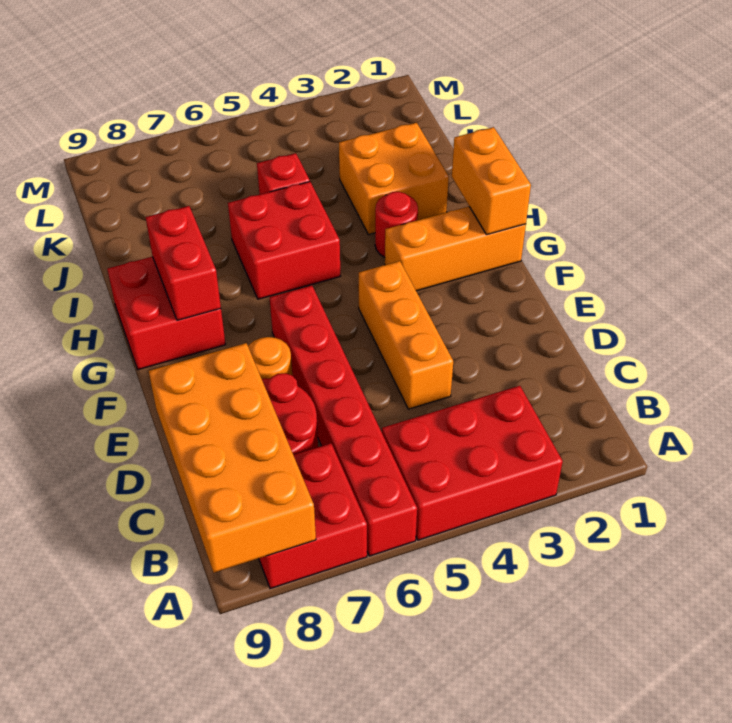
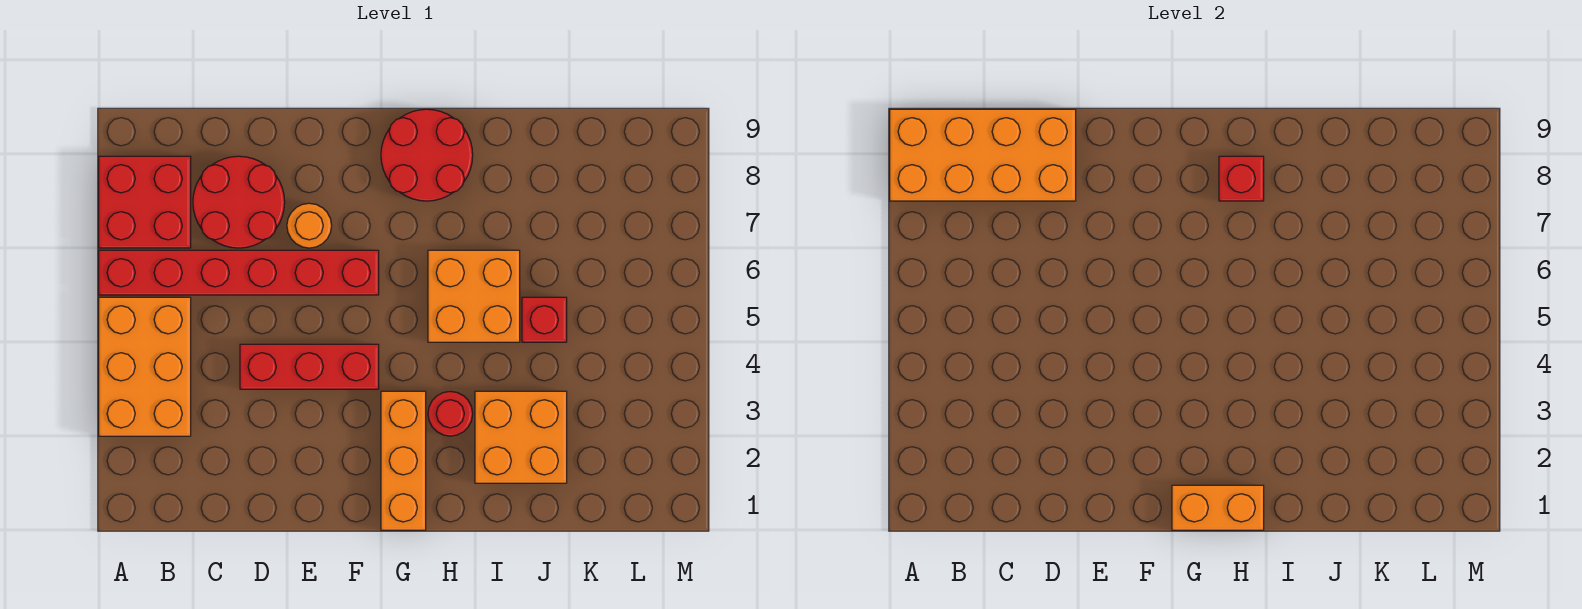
red 2x3 brick [382,386,563,540] -> orange 2x3 brick [99,297,191,436]
orange 1x3 brick [359,261,453,409] -> red 1x3 brick [240,344,379,389]
red 2x2 brick [107,257,226,370] -> red 2x2 round brick [381,109,473,201]
red 1x2 brick [146,206,221,320] -> red 1x1 brick [1219,156,1264,201]
red 2x2 brick [228,182,340,299] -> orange 2x2 brick [428,250,520,342]

